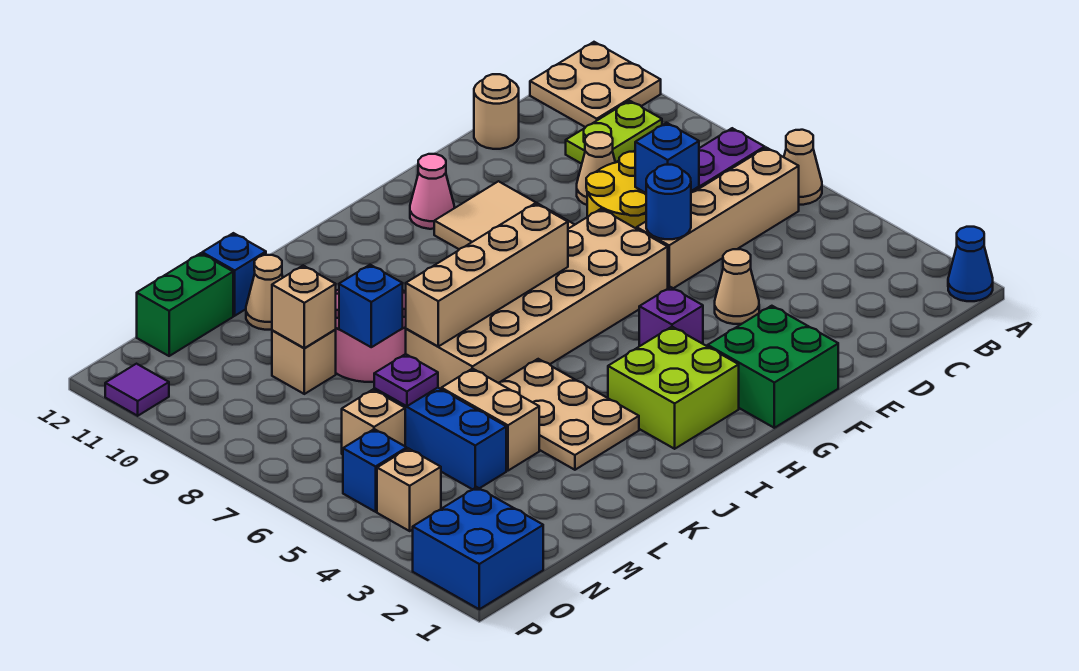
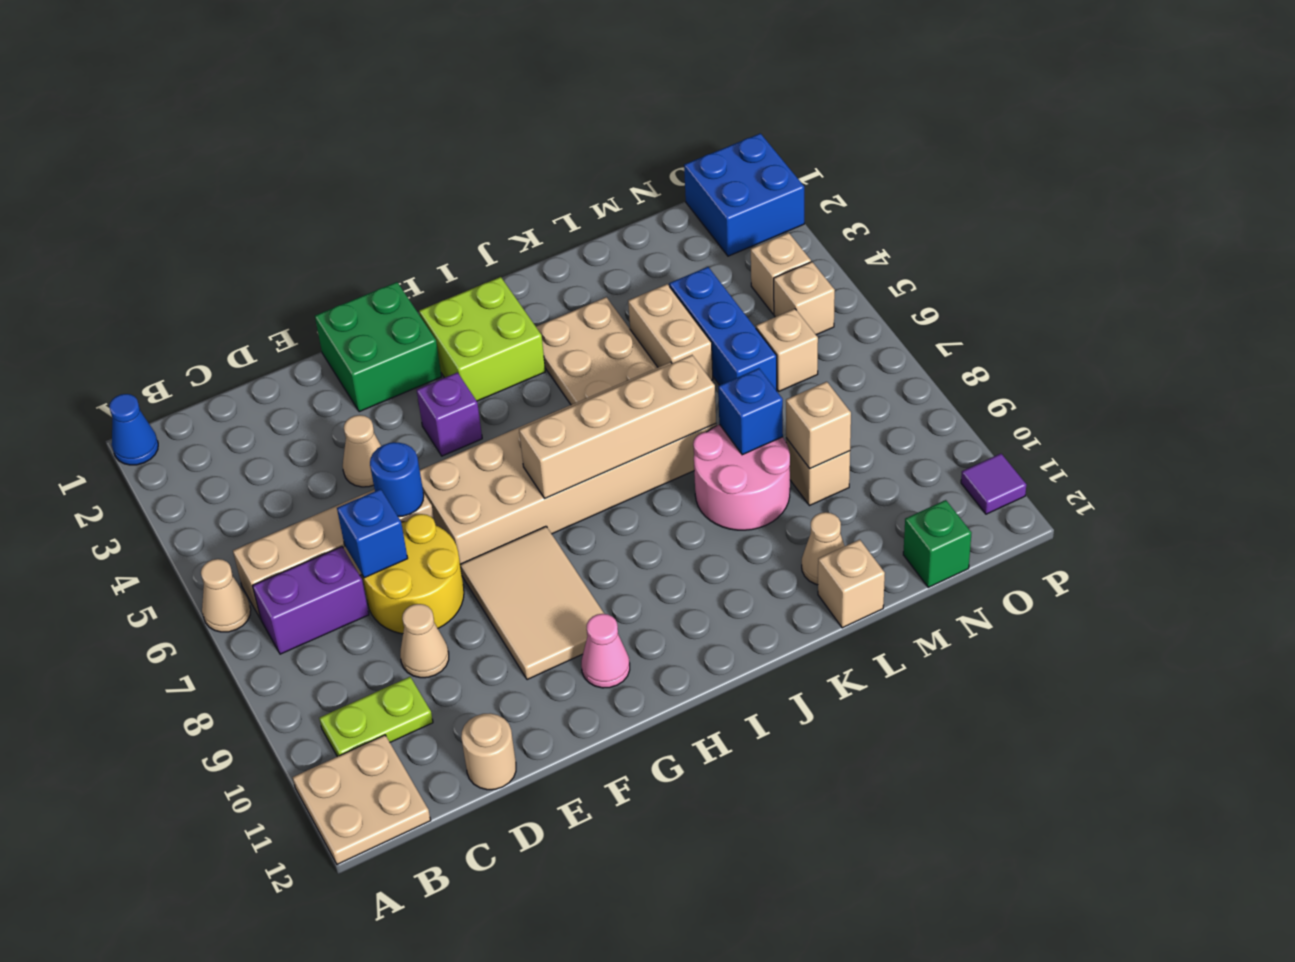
blue 1x1 brick [202,233,266,316] -> tan 1x1 brick [818,540,885,628]
purple 1x1 plate [374,354,438,406] -> none
green 1x2 brick [137,253,233,356] -> green 1x1 brick [903,500,971,587]
blue 1x1 brick [343,429,407,512] -> tan 1x1 brick [774,262,835,335]

